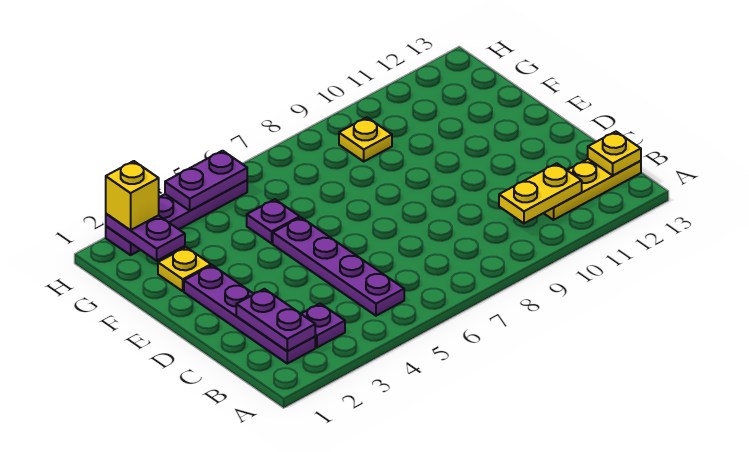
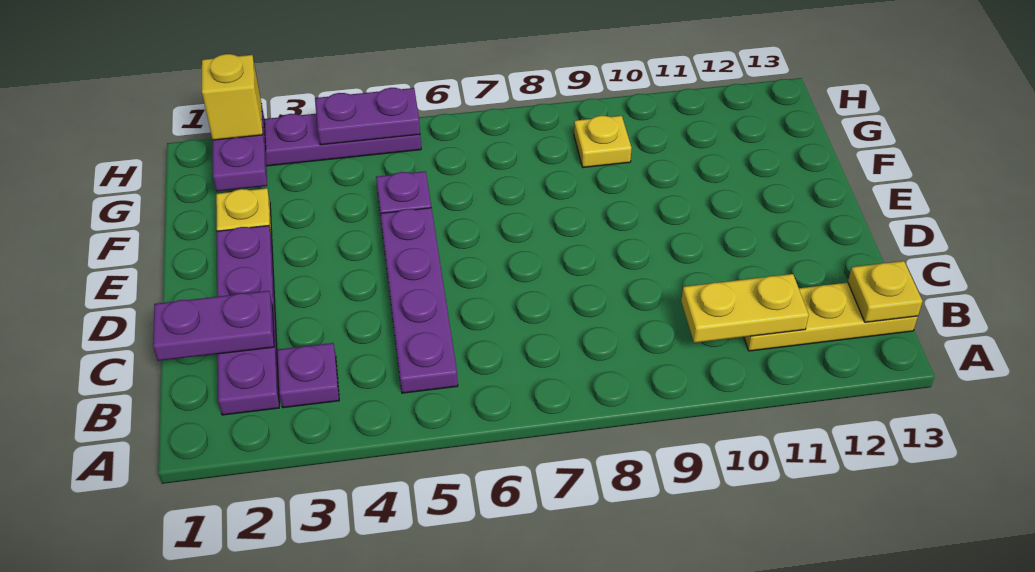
purple 1x2 plate [236,289,315,351] -> purple 1x2 plate turned to [153,291,274,361]

